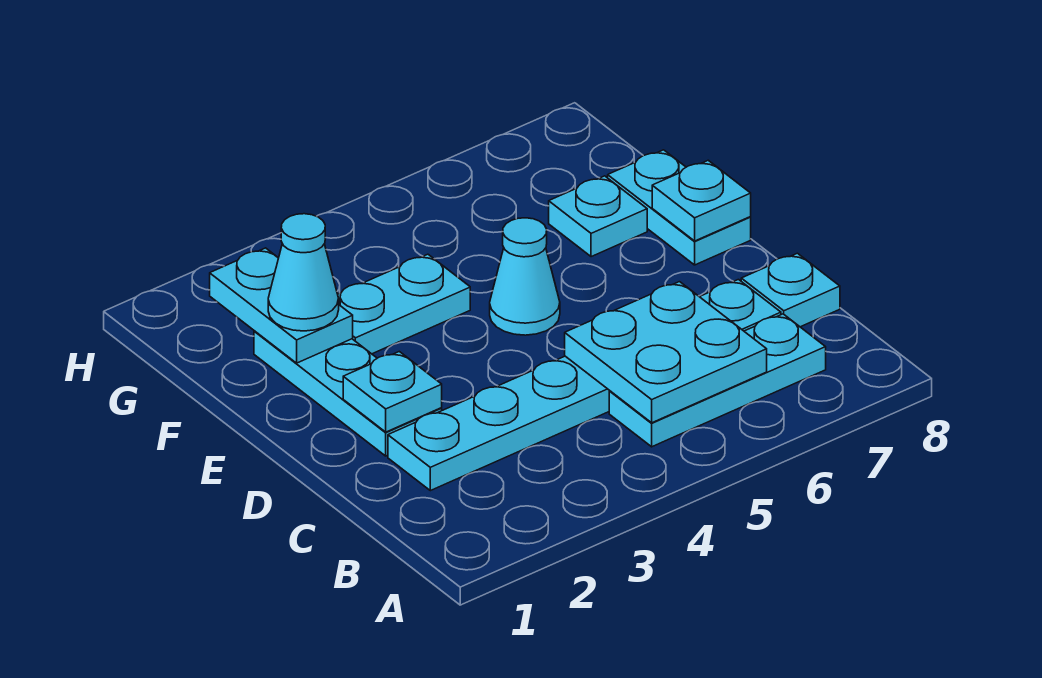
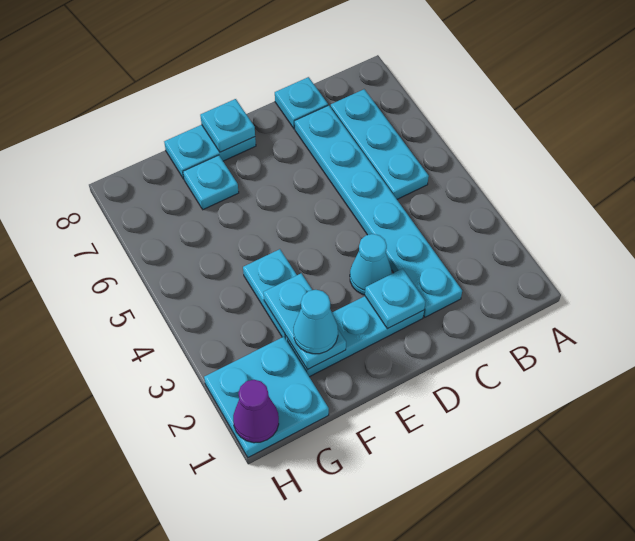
cyan 2x2 plate [565,282,767,423] -> cyan 2x2 plate moved to [204,337,329,458]
cyan 1x1 cone [490,218,560,335] -> cyan 1x1 cone moved to [350,234,392,295]
cyan 1x2 plate [210,248,353,363] -> cyan 1x2 plate turned to [263,273,346,370]
none -> purple 1x1 cone [233,380,279,443]

